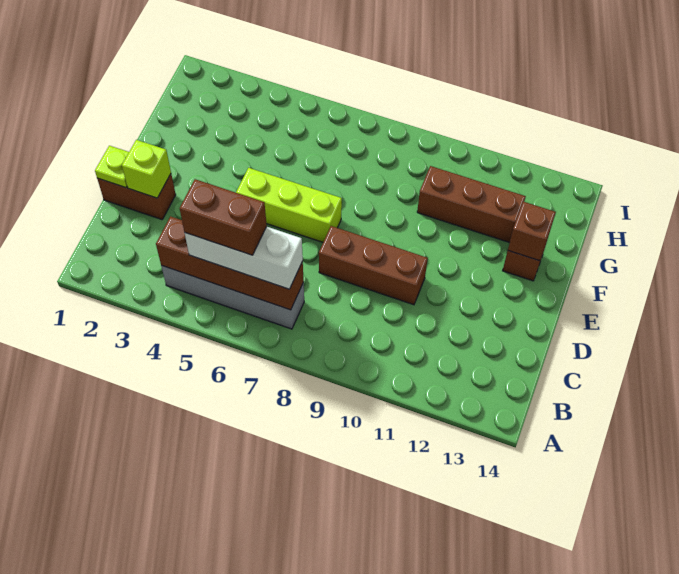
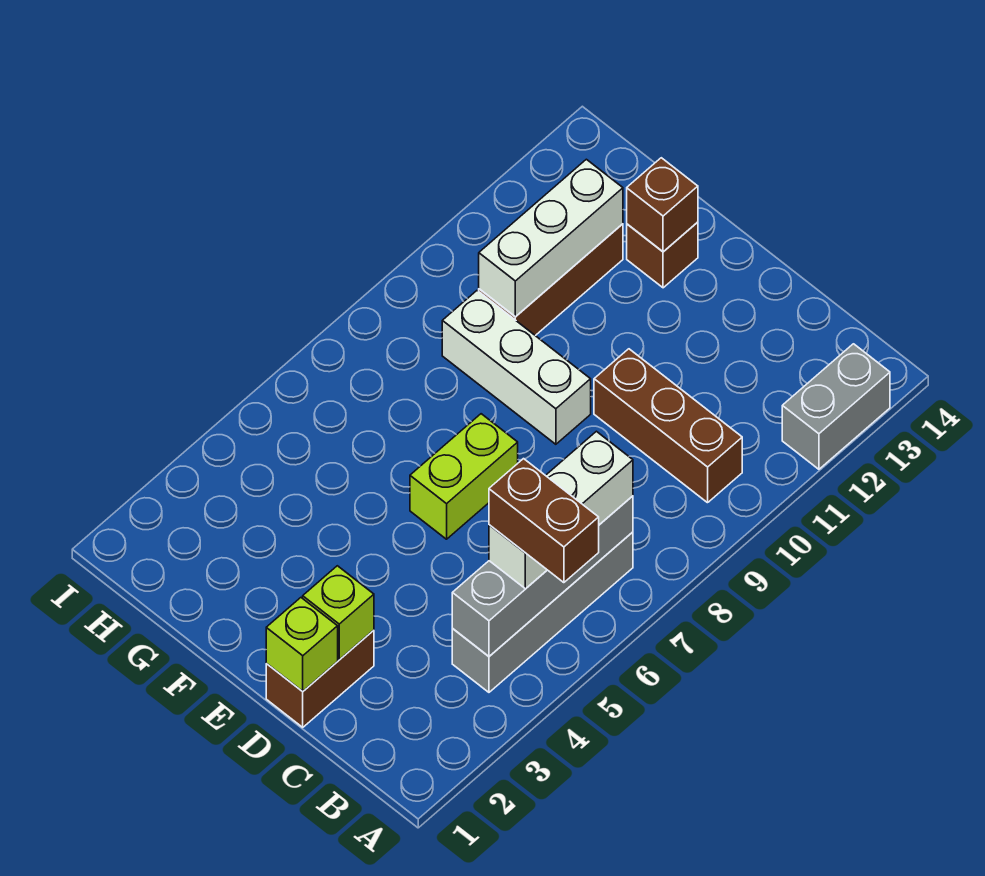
none -> grey 1x2 brick [782,344,890,469]
brown 1x4 brick [156,216,304,310] -> grey 1x4 brick [452,496,633,656]
brown 1x2 brick [180,179,267,255] -> brown 1x2 brick turned to [489,459,599,583]
lime 1x1 plate [95,146,129,188] -> lime 1x1 brick [266,598,338,691]
brown 1x3 brick [319,226,428,305] -> brown 1x3 brick turned to [594,349,742,503]
lime 1x3 brick [236,168,342,242] -> lime 1x2 brick [410,414,518,539]
none -> white 1x3 brick [442,291,591,444]
none -> white 1x3 brick [479,159,623,317]

